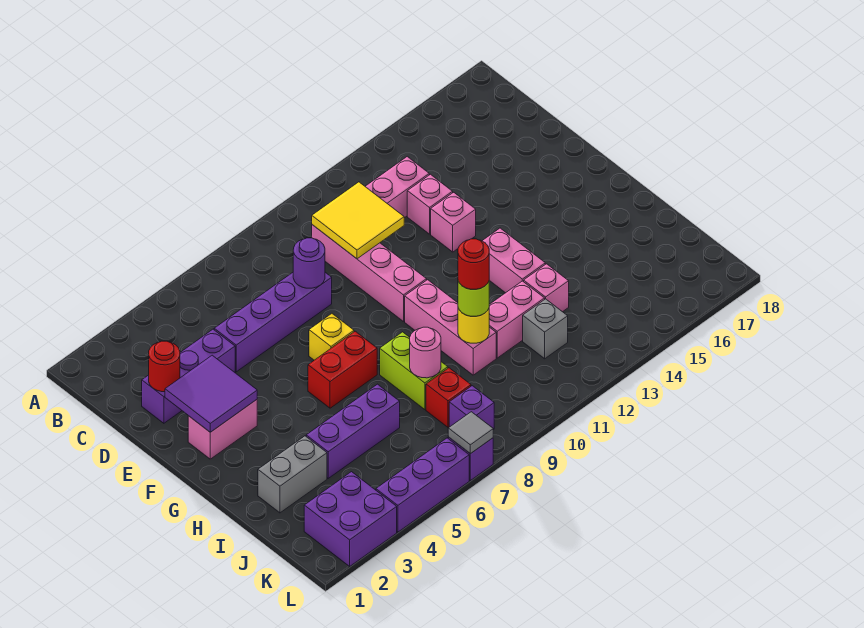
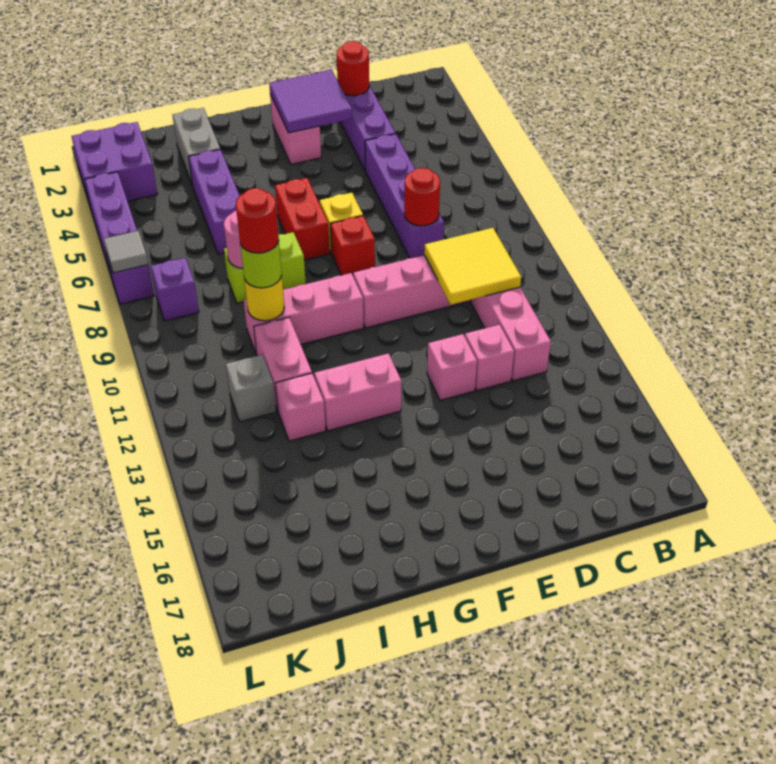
purple 1x1 round brick [293,238,325,288] -> red 1x1 round brick [404,168,440,226]
red 1x1 brick [426,368,471,428] -> red 1x1 brick moved to [330,216,375,275]

